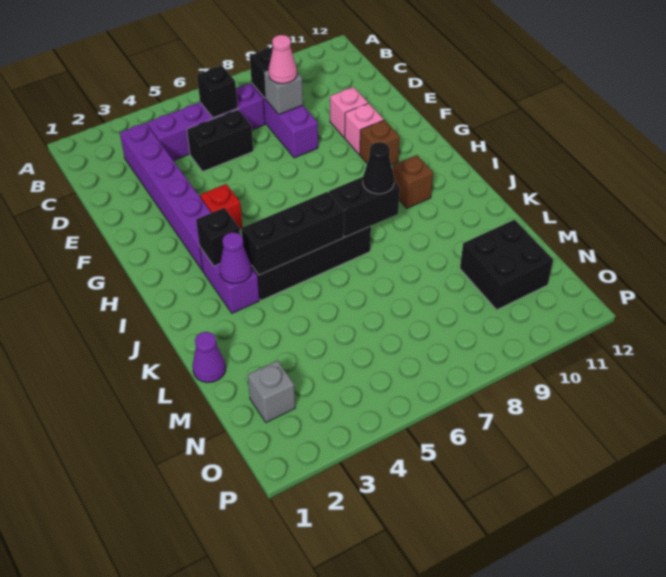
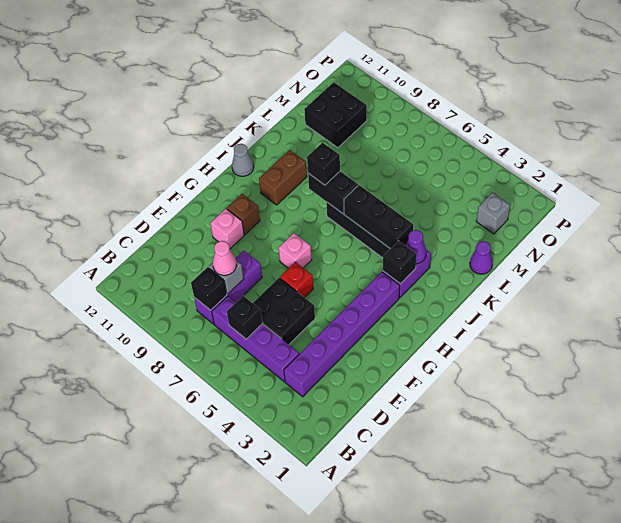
black 1x2 brick [187,110,253,172] -> black 2x2 brick [253,278,315,344]
pink 1x1 brick [330,87,368,138] -> pink 1x1 brick moved to [279,233,312,269]
red 1x1 brick [200,184,242,229] -> red 1x1 brick moved to [280,262,313,298]
brown 1x1 brick [392,155,433,208] -> brown 1x2 brick [259,150,307,205]
none -> grey 1x1 cone [232,144,254,176]
black 1x1 cone [363,142,394,194] -> black 1x1 brick [307,143,340,185]

